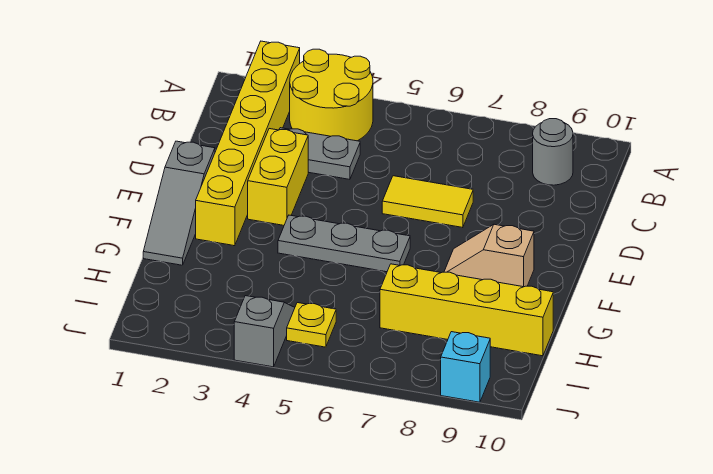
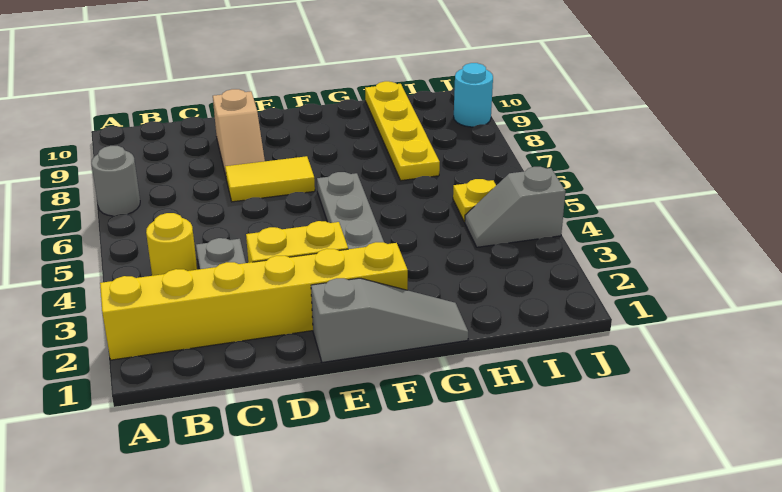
yellow 2x2 round brick [290,49,373,141] -> yellow 1x1 round brick [146,213,197,276]
grey 1x1 round brick [533,119,573,185] -> grey 1x1 round brick moved to [91,146,140,216]
yellow 1x2 tile [382,176,473,228] -> yellow 1x2 tile turned to [225,156,315,202]
tan 1x2 slope [444,224,534,287] -> tan 1x2 slope moved to [213,89,265,176]
yellow 1x4 brick [380,264,553,356] -> yellow 1x4 plate [365,81,440,181]
cyan 1x1 brick [441,332,490,402] -> cyan 1x1 round brick [454,63,493,127]

